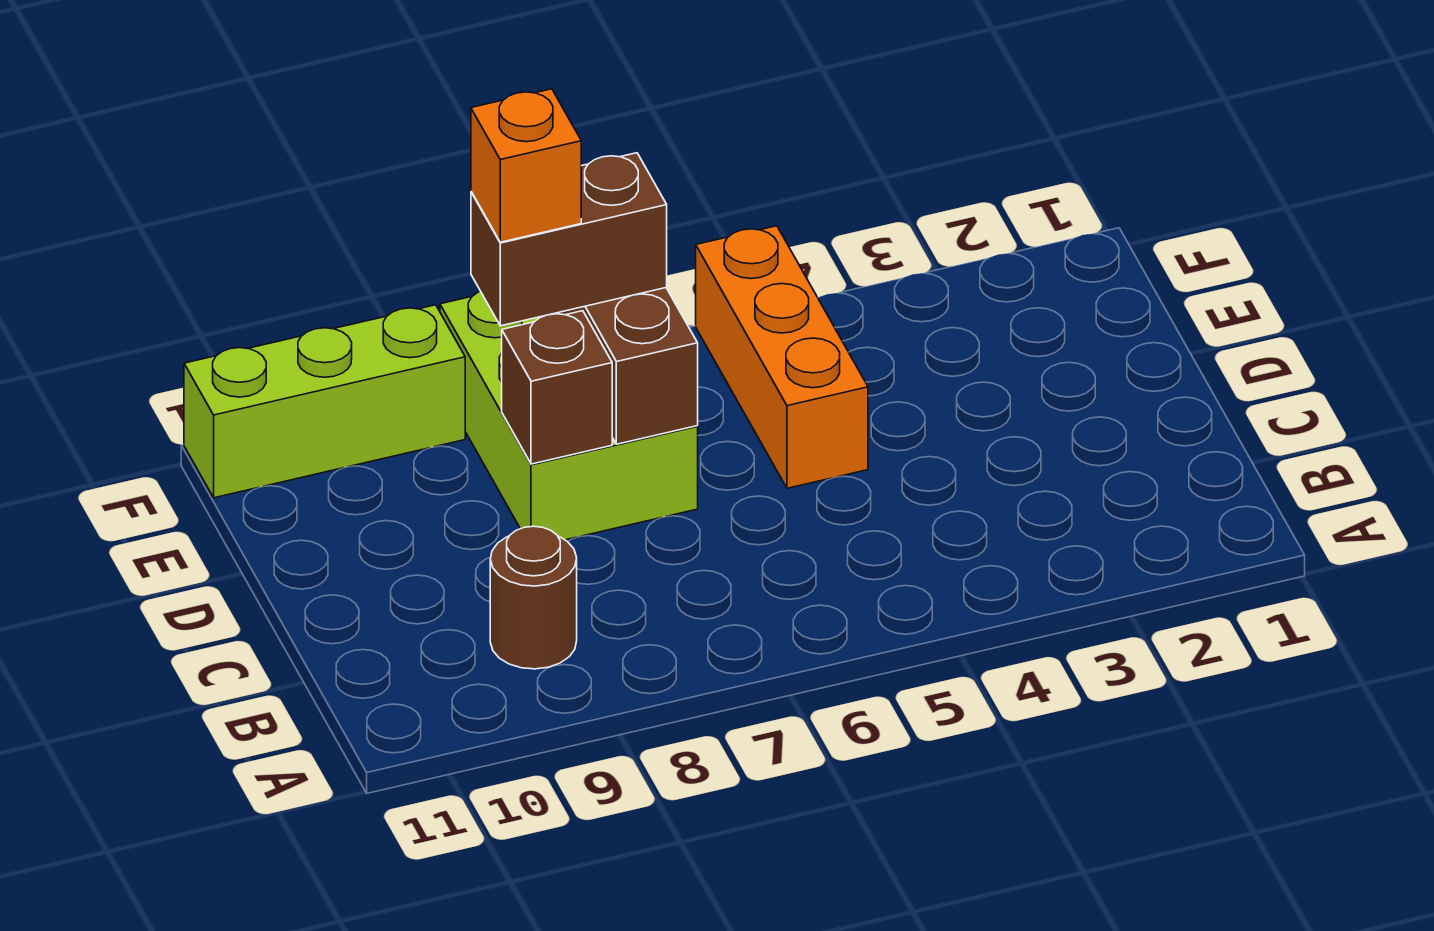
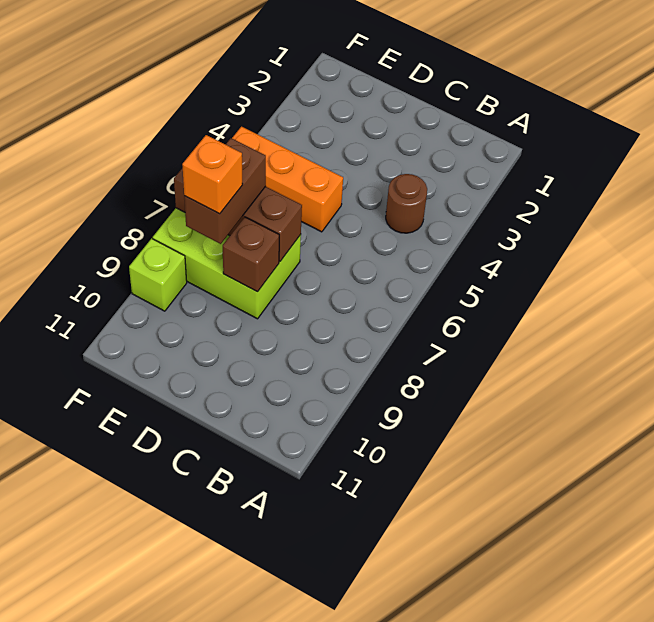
brown 1x1 round brick [490,526,577,669] -> brown 1x1 round brick moved to [386,174,427,233]
lime 1x3 brick [184,305,465,498] -> lime 1x1 brick [129,238,187,311]

